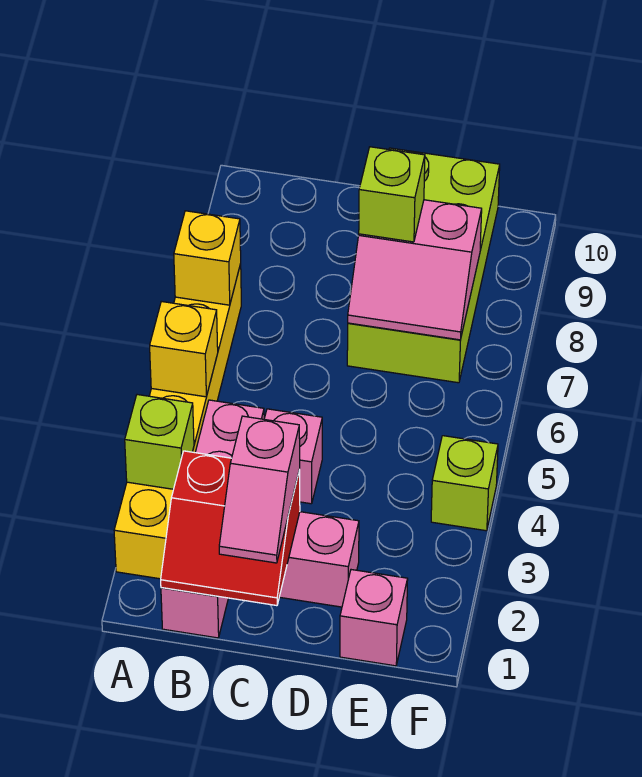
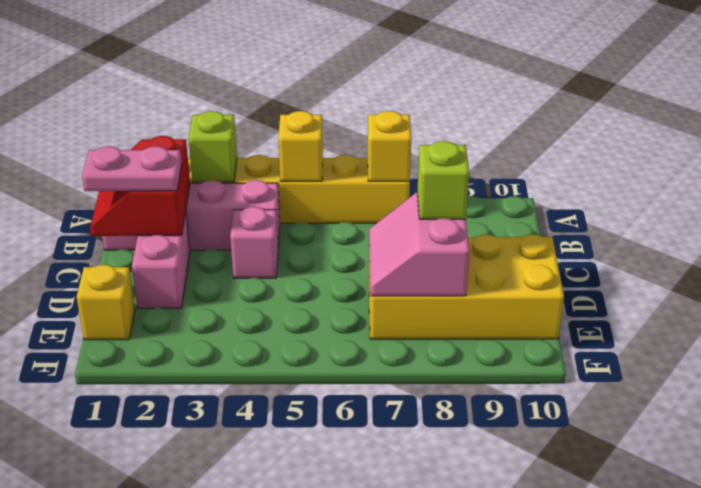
pink 1x2 slope [219,416,300,563] -> pink 1x2 plate [82,146,182,191]
lime 2x4 brick [347,148,500,383] -> yellow 2x4 brick [369,234,564,339]
pink 1x1 brick [340,570,408,666] -> yellow 1x1 brick [77,265,135,340]
lime 1x1 brick [431,436,498,531] -> none

